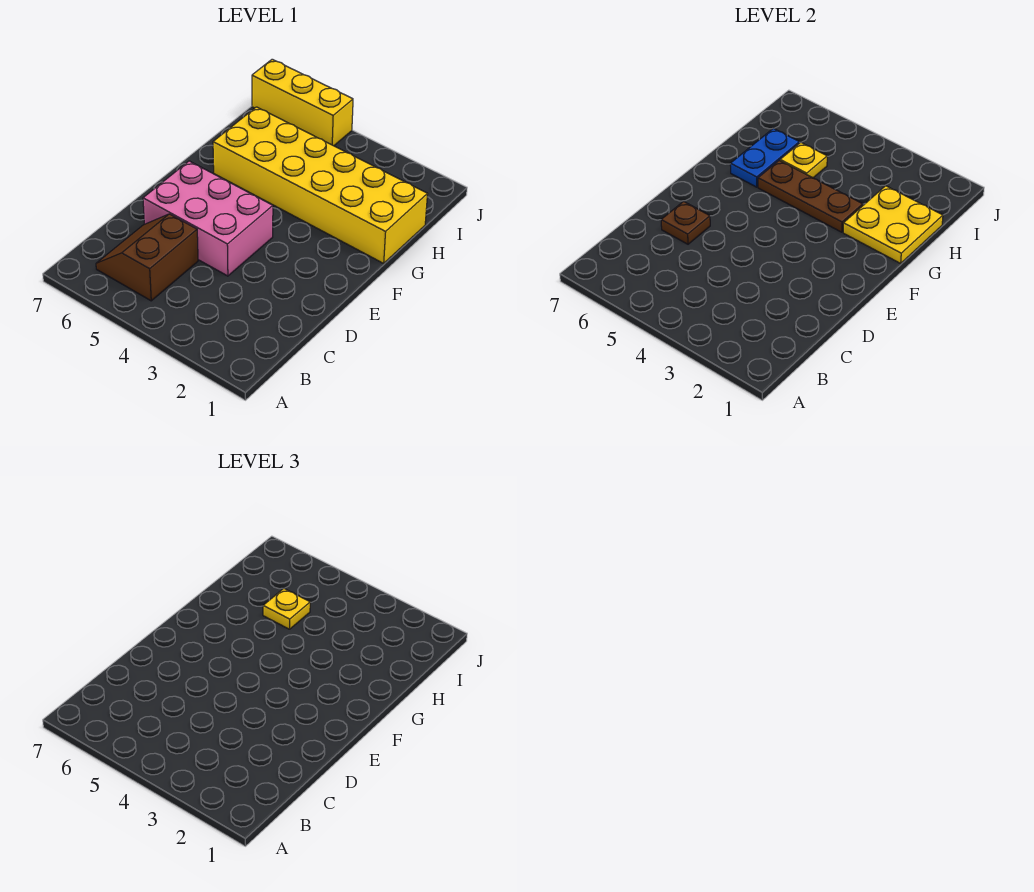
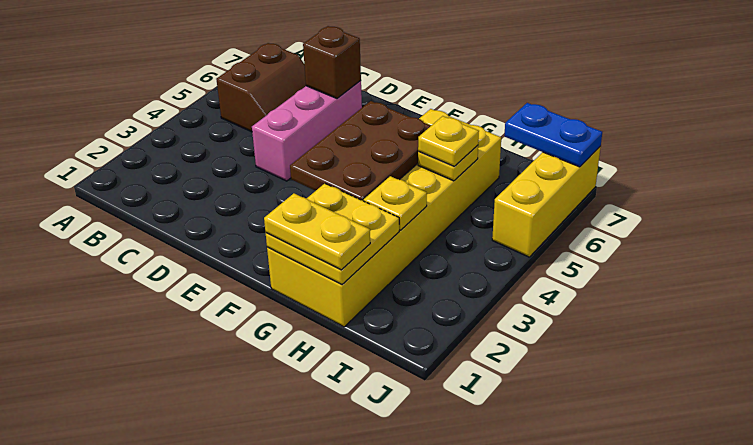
brown 2x2 slope [96,214,198,301] -> brown 2x2 slope turned to [216,43,306,132]
pink 2x3 brick [143,161,273,276] -> pink 1x3 brick [252,80,362,181]
brown 1x1 plate [661,201,710,244] -> brown 1x1 brick [303,26,361,98]
none -> yellow 1x2 plate [264,193,370,270]
brown 1x3 plate [758,160,863,232] -> brown 2x3 plate [290,101,431,201]
blue 1x2 plate [730,128,799,187] -> blue 1x2 plate moved to [504,103,602,167]
none -> yellow 1x1 plate [364,176,427,230]

